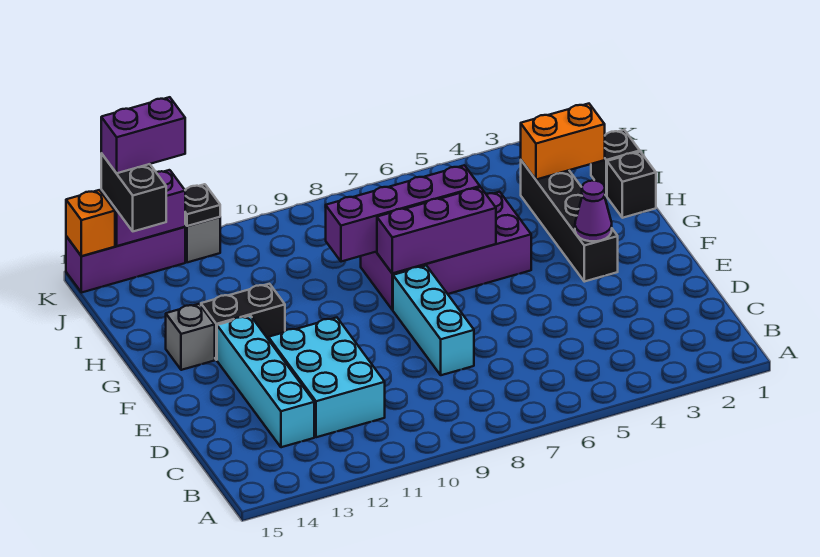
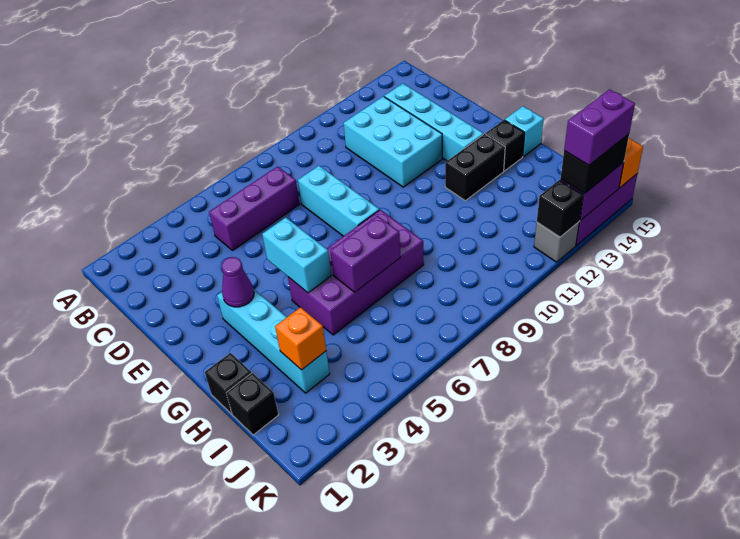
black 1x4 brick [521,160,618,282] -> cyan 1x4 brick [217,289,330,393]
none -> cyan 1x2 brick [262,218,331,293]
purple 1x3 brick [377,187,496,273] -> purple 1x3 brick moved to [209,166,299,251]
grey 1x1 brick [166,304,215,370] -> black 1x1 brick [485,120,525,171]
none -> cyan 1x1 brick [505,106,544,157]
purple 1x4 brick [326,165,480,262] -> purple 1x2 brick [330,216,400,292]
orange 1x2 brick [521,104,605,180] -> orange 1x1 brick [275,307,326,370]
black 1x2 brick [101,153,166,231] -> black 1x2 brick turned to [561,134,629,194]
black 1x1 plate [185,184,220,226] -> black 1x1 brick [537,180,584,237]

